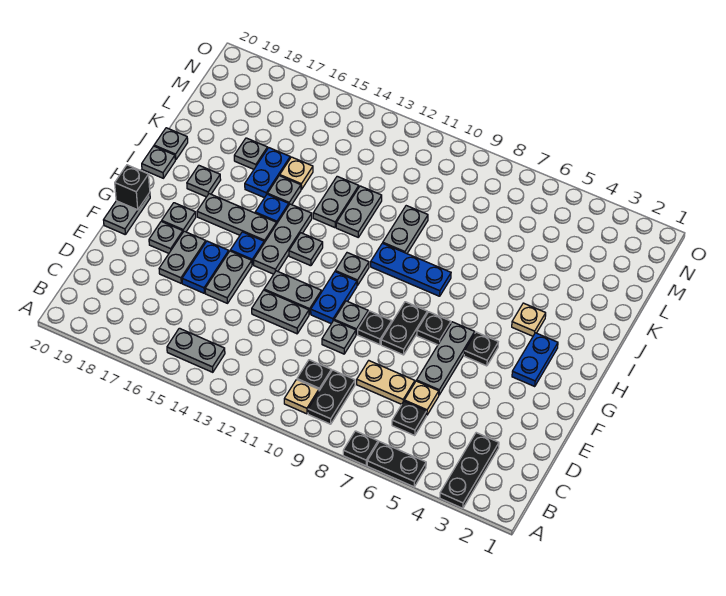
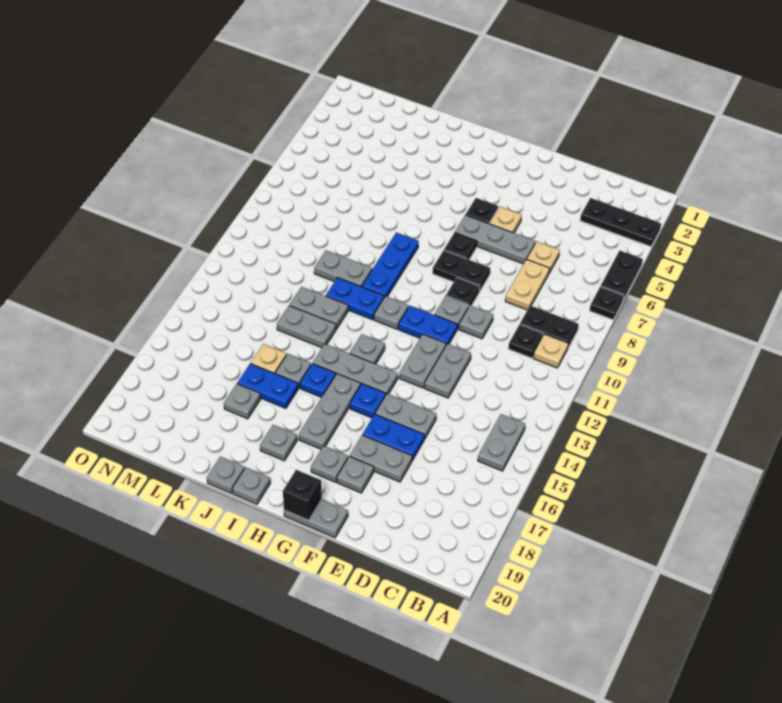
black 1x1 plate [392,401,427,436] -> none
blue 1x2 plate [512,333,558,387] -> blue 1x2 plate moved to [326,278,384,320]
tan 1x1 plate [512,303,546,336] -> tan 1x1 plate moved to [489,206,522,233]

